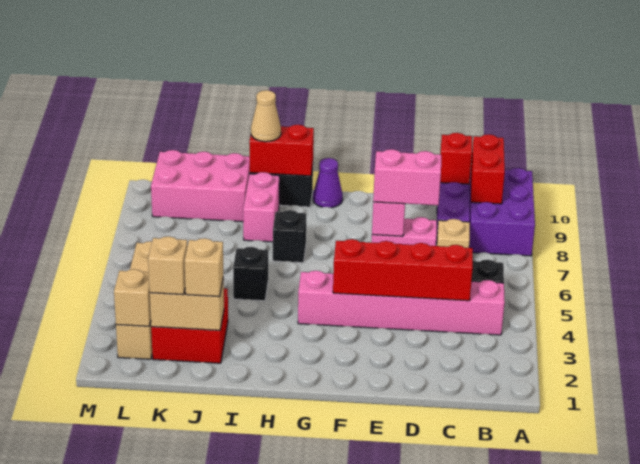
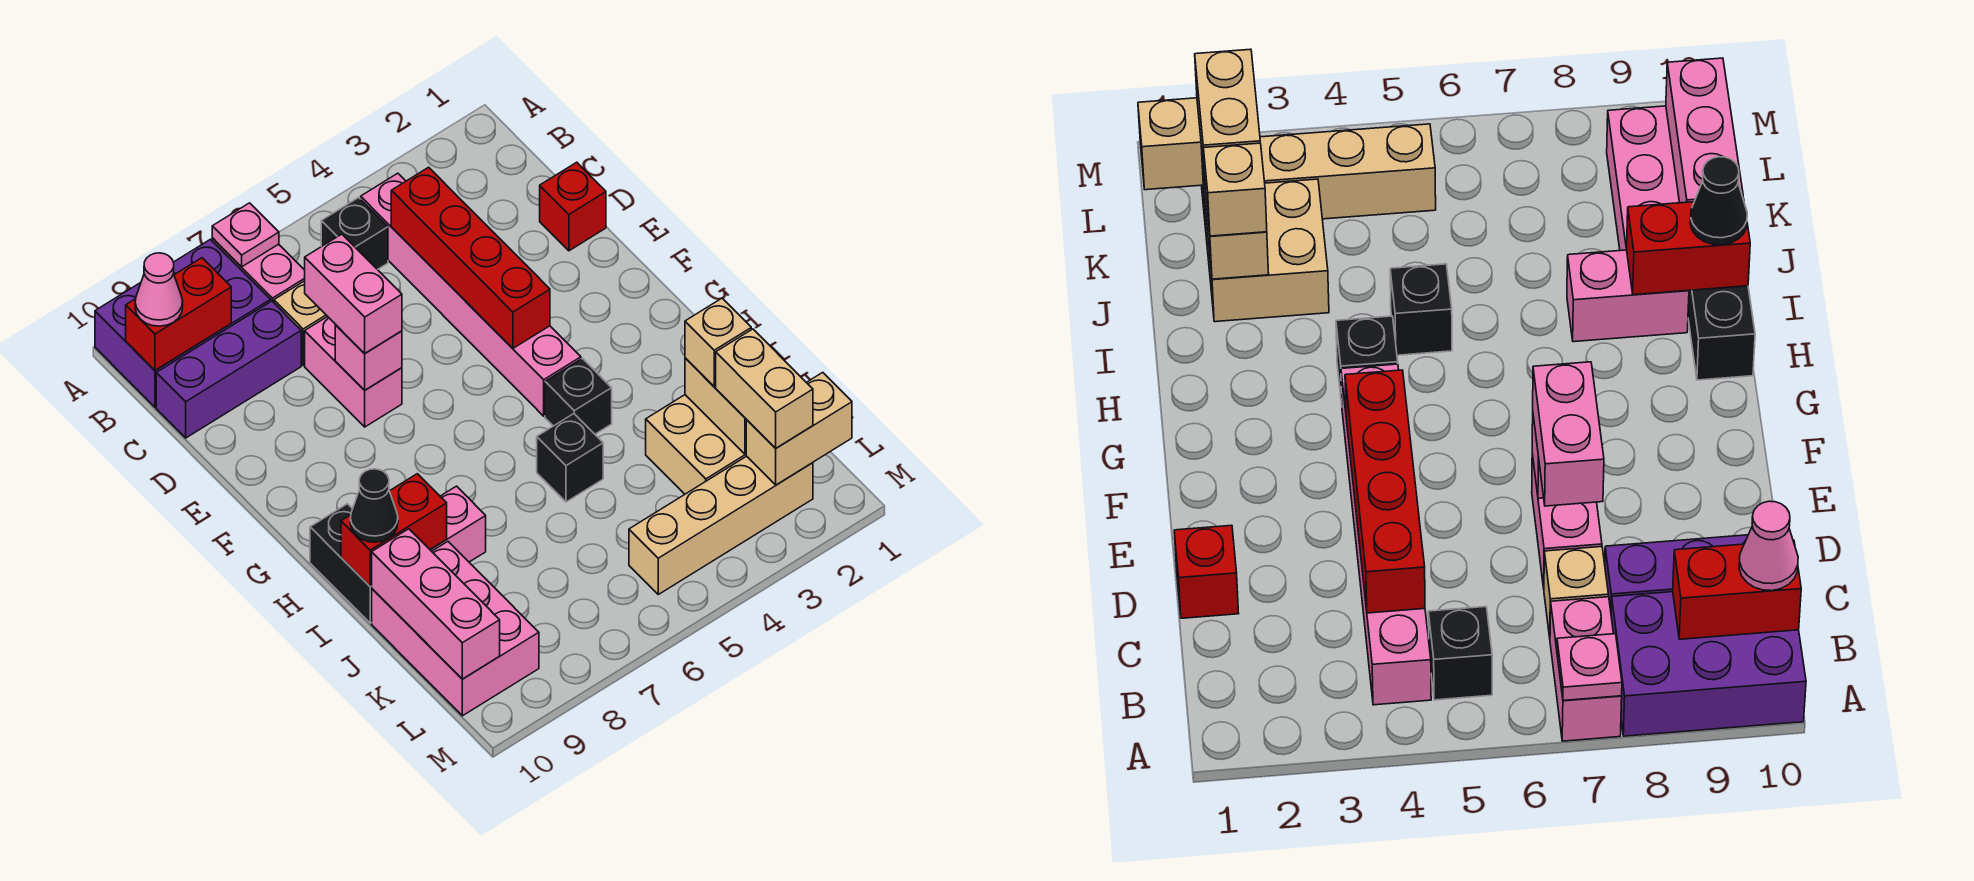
none -> pink 1x2 brick [212,238,305,302]
none -> pink 1x1 plate [212,203,279,267]
none -> pink 1x1 cone [135,253,183,326]
red 1x1 brick [440,133,472,184] -> red 1x1 brick moved to [540,162,606,251]
purple 1x1 cone [313,158,343,208] -> none
black 1x1 brick [273,210,306,263] -> black 1x1 brick moved to [545,358,612,434]
red 1x2 brick [249,125,314,176] -> red 1x2 brick turned to [341,474,447,586]
tan 1x1 cone [251,90,281,142] -> black 1x1 cone [350,469,398,542]
red 2x2 brick [151,288,228,363] -> tan 2x2 brick [646,395,746,494]
none -> pink 1x3 brick [372,529,500,679]
tan 1x1 brick [148,236,187,295] -> tan 1x2 brick [716,329,813,448]
tan 1x1 brick [114,269,151,326] -> tan 1x2 brick [746,372,852,485]

